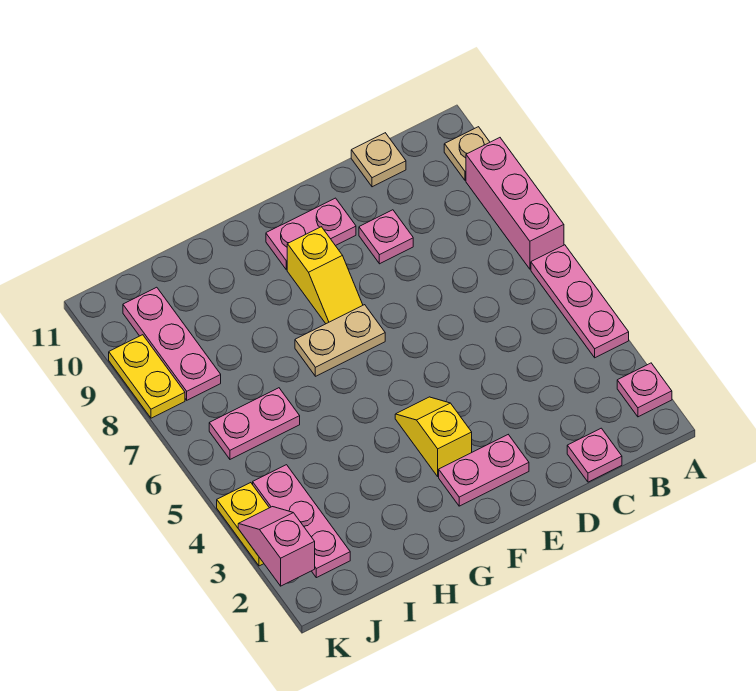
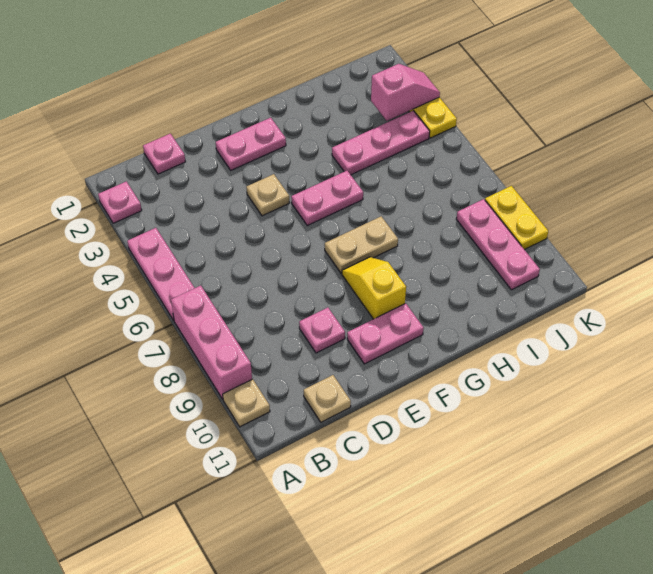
none -> tan 1x1 plate [246,174,290,216]
yellow 1x2 slope [395,397,472,476] -> none
pink 1x2 plate [209,388,300,459] -> pink 1x2 plate moved to [291,171,363,226]
pink 1x3 plate [253,465,350,578] -> pink 1x3 plate turned to [332,111,430,175]
pink 1x2 slope [238,507,315,586] -> pink 1x2 slope turned to [371,64,440,121]

